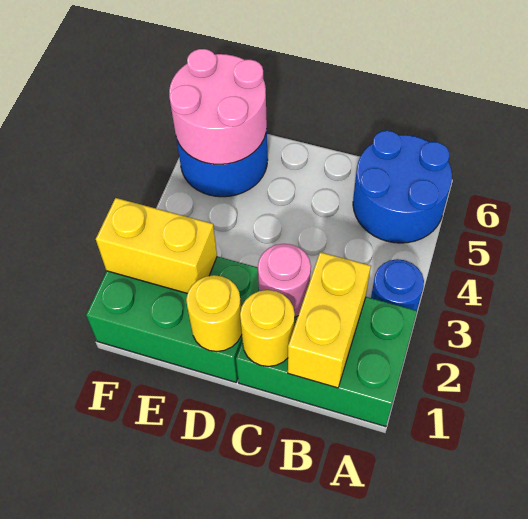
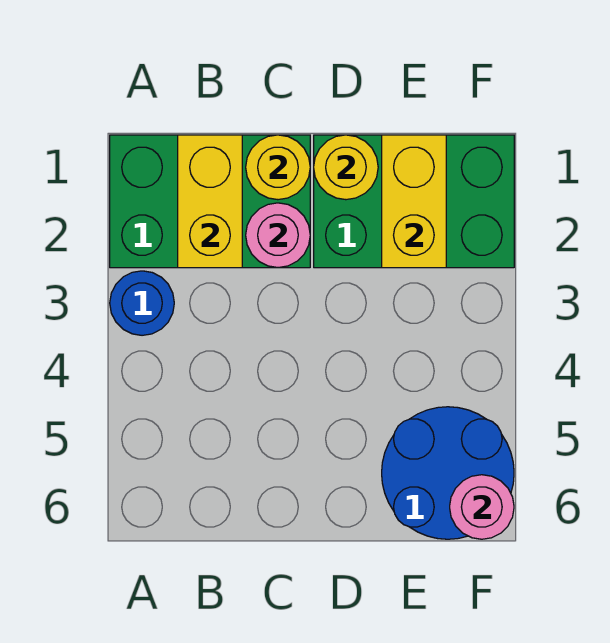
blue 2x2 round brick [353,131,452,243] -> none
yellow 1x2 brick [96,198,217,293] -> yellow 1x2 brick turned to [382,135,446,268]
pink 2x2 round brick [169,49,267,164] -> pink 1x1 round brick [450,475,514,539]

